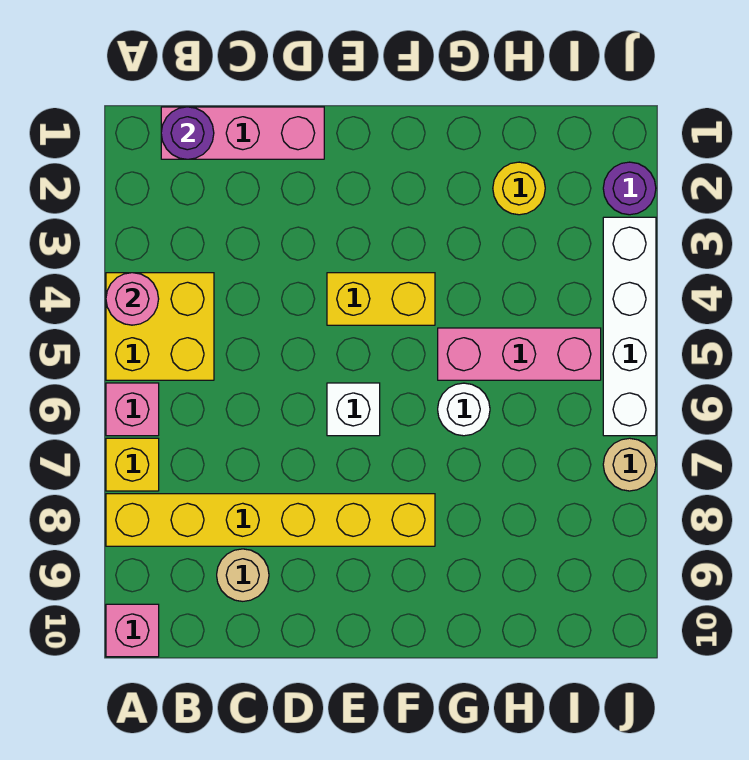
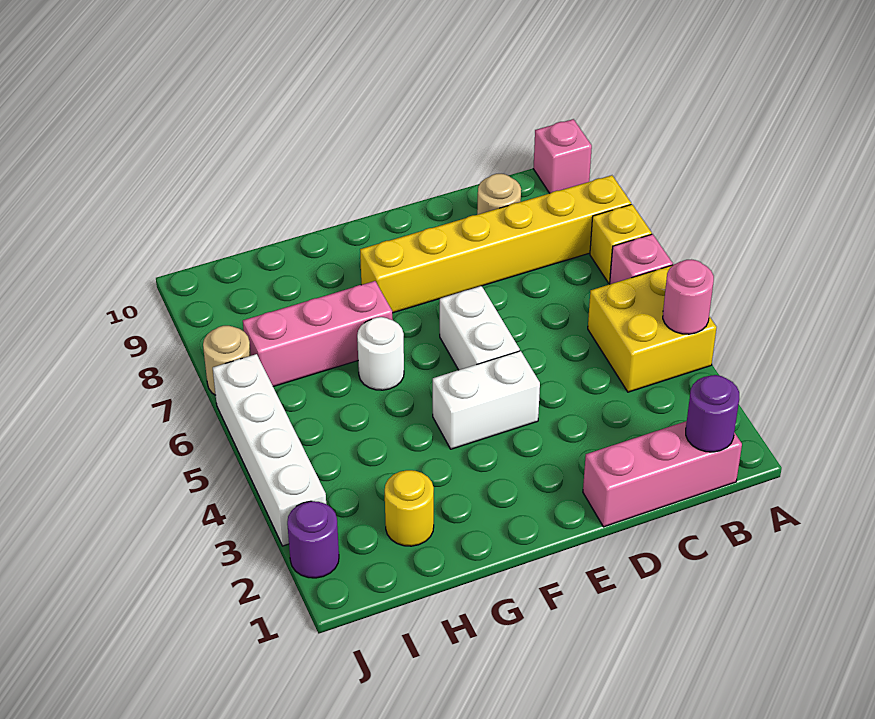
yellow 1x2 brick [327,273,435,325] -> white 1x2 brick [433,351,540,449]
white 1x1 brick [327,383,380,436] -> white 1x2 brick [440,286,520,370]
pink 1x3 brick [438,328,601,380] -> pink 1x3 brick moved to [243,281,393,387]

